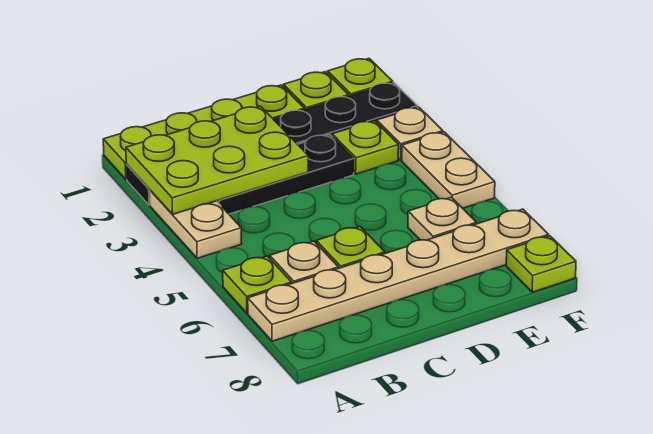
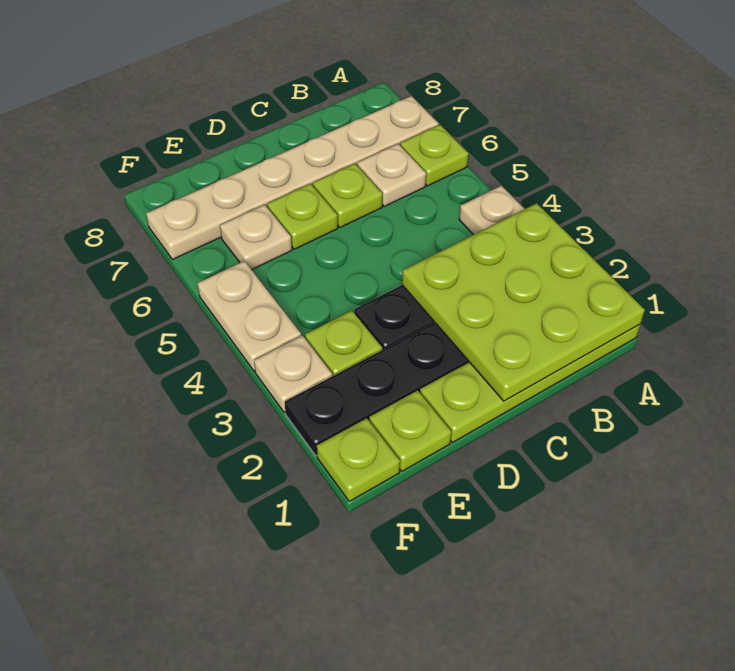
lime 2x3 plate [126,106,308,215] -> lime 3x3 plate [402,203,645,401]
lime 1x1 plate [506,236,576,292] -> lime 1x1 plate moved to [267,184,338,249]

